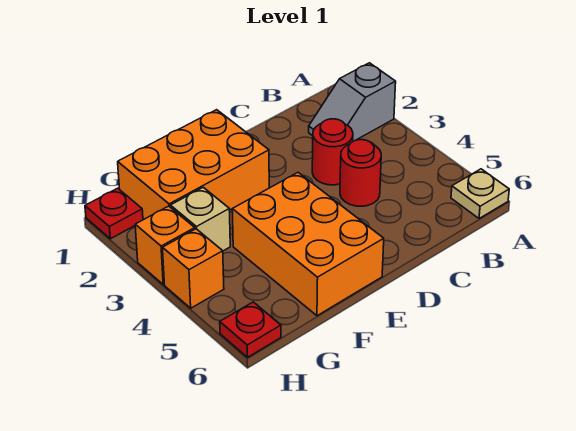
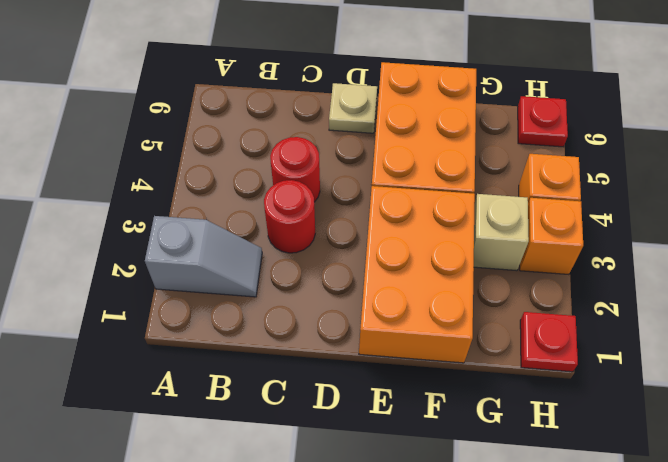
tan 1x1 plate [451,169,509,219] -> tan 1x1 plate moved to [329,83,377,133]
orange 2x3 brick [118,110,269,219] -> orange 2x3 brick turned to [359,186,475,363]

